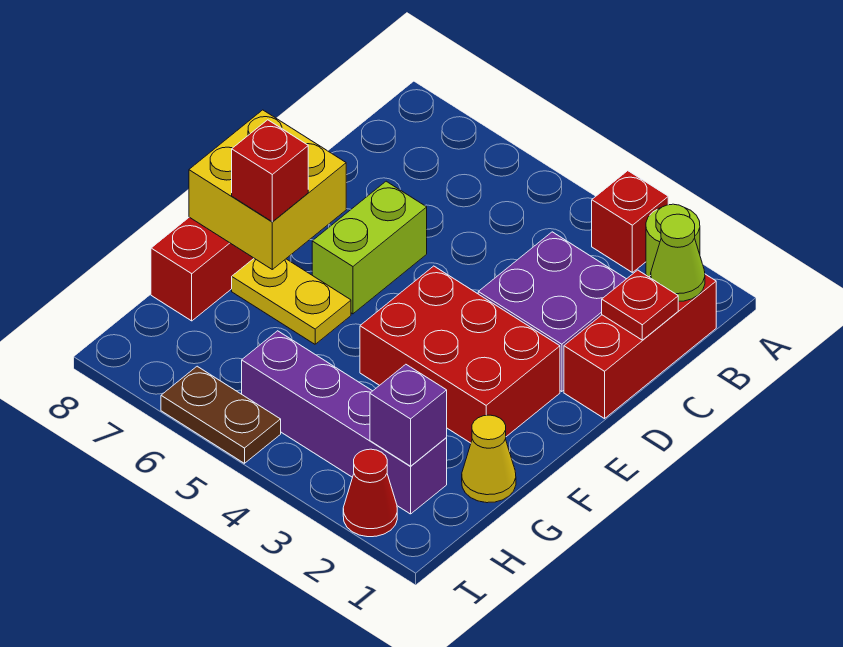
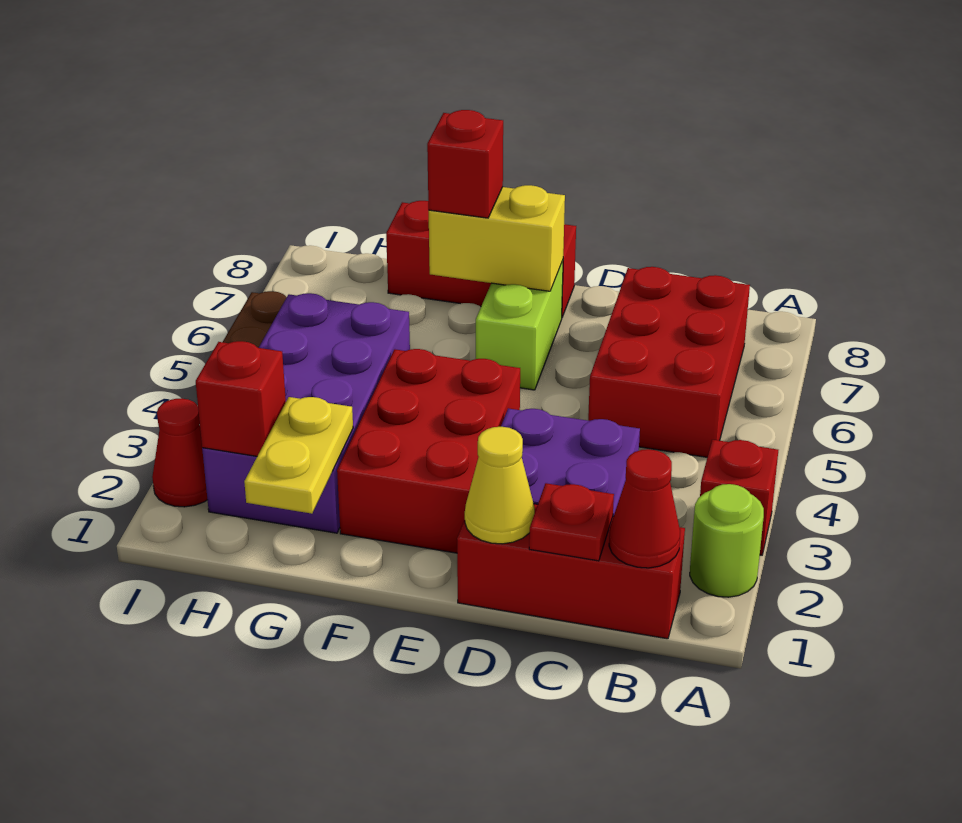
lime 1x1 cone [651,214,705,301] -> red 1x1 cone [609,449,680,568]
none -> red 2x3 brick [588,267,750,457]
lime 1x2 brick [312,181,427,314] -> lime 1x2 brick turned to [476,261,563,390]
yellow 2x2 brick [189,110,346,269] -> yellow 1x2 brick [429,185,565,291]
yellow 1x2 plate [232,258,351,344] -> yellow 1x2 plate moved to [244,397,353,514]
yellow 1x1 cone [462,415,516,503] -> yellow 1x1 cone moved to [465,427,535,544]
purple 1x4 brick [242,331,447,514] -> purple 2x4 brick [202,293,410,533]
purple 1x1 brick [370,364,447,466] -> red 1x1 brick [196,341,286,456]

